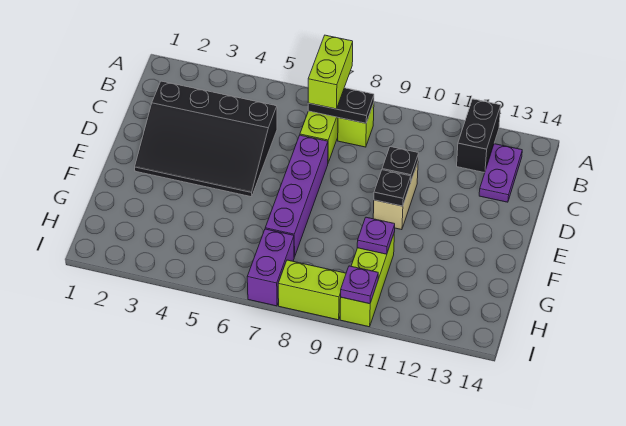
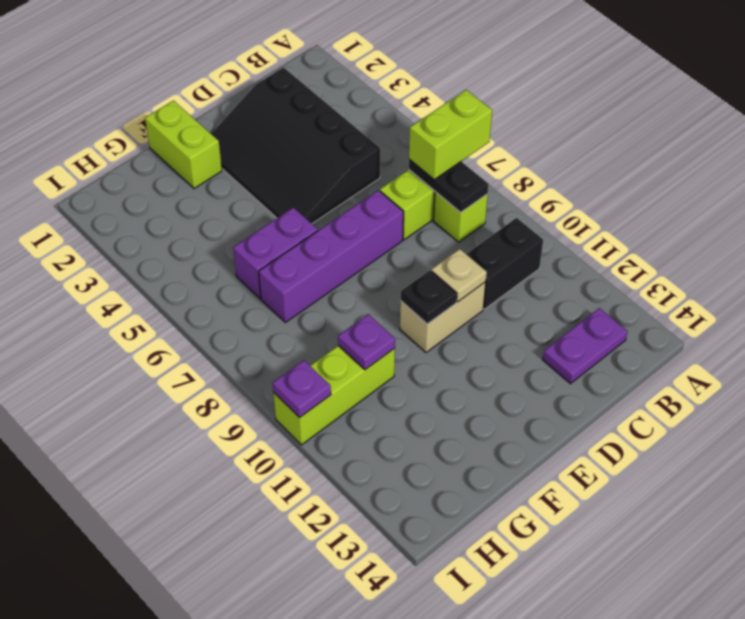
black 1x2 brick [457,99,501,173] -> black 1x2 brick moved to [467,218,543,309]
black 1x1 plate [382,147,419,181] -> tan 1x1 plate [431,249,487,302]
purple 1x2 brick [247,229,294,306] -> purple 1x2 brick moved to [233,208,318,298]
lime 1x2 brick [278,260,346,320] -> lime 1x2 brick moved to [145,101,222,189]

